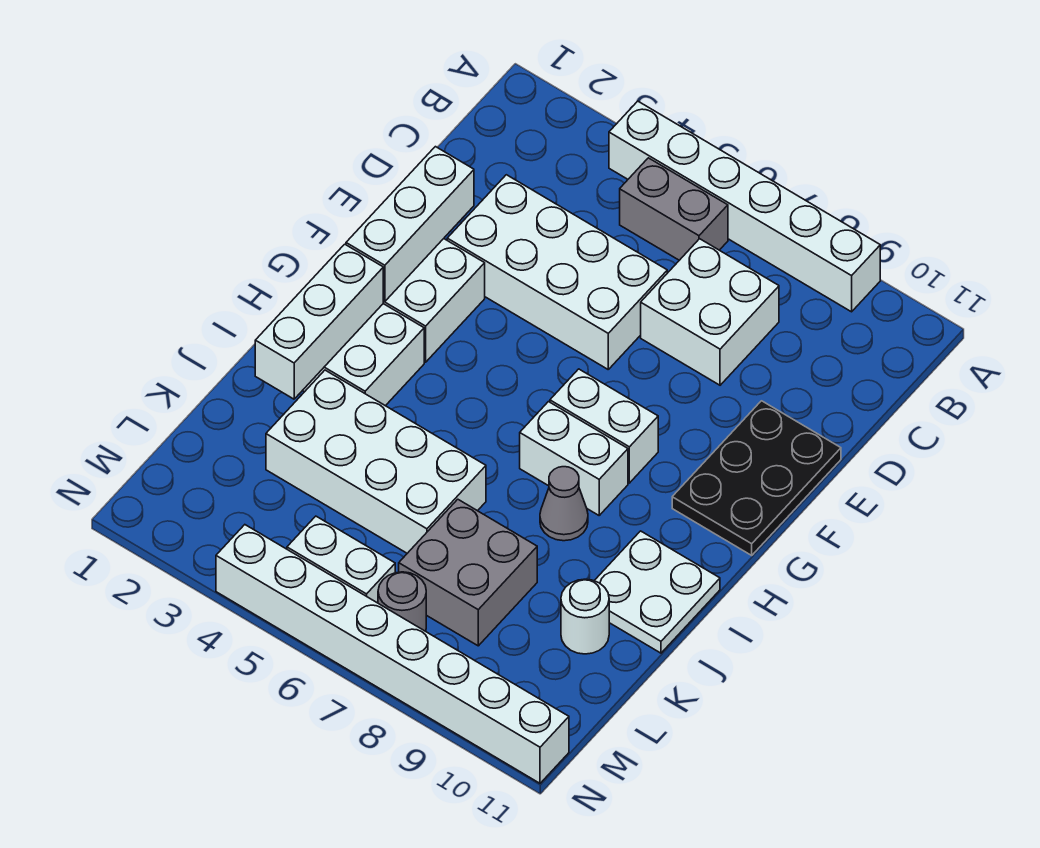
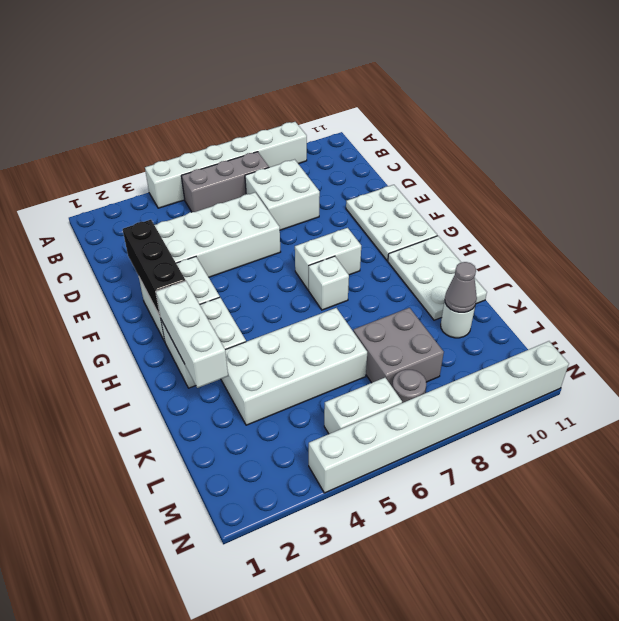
grey 1x2 brick [620,158,728,260] -> grey 1x3 brick [181,152,269,212]
white 1x3 brick [346,147,474,302] -> black 1x3 brick [123,220,186,316]
black 2x3 plate [672,401,841,555] -> white 2x3 plate [346,185,437,261]
white 1x2 brick [520,402,628,515] -> white 1x1 brick [309,256,349,310]
grey 1x1 cone [540,467,588,541] -> grey 1x1 cone moved to [445,262,477,312]
white 2x2 plate [594,531,720,653] -> white 2x3 plate [388,236,487,320]

